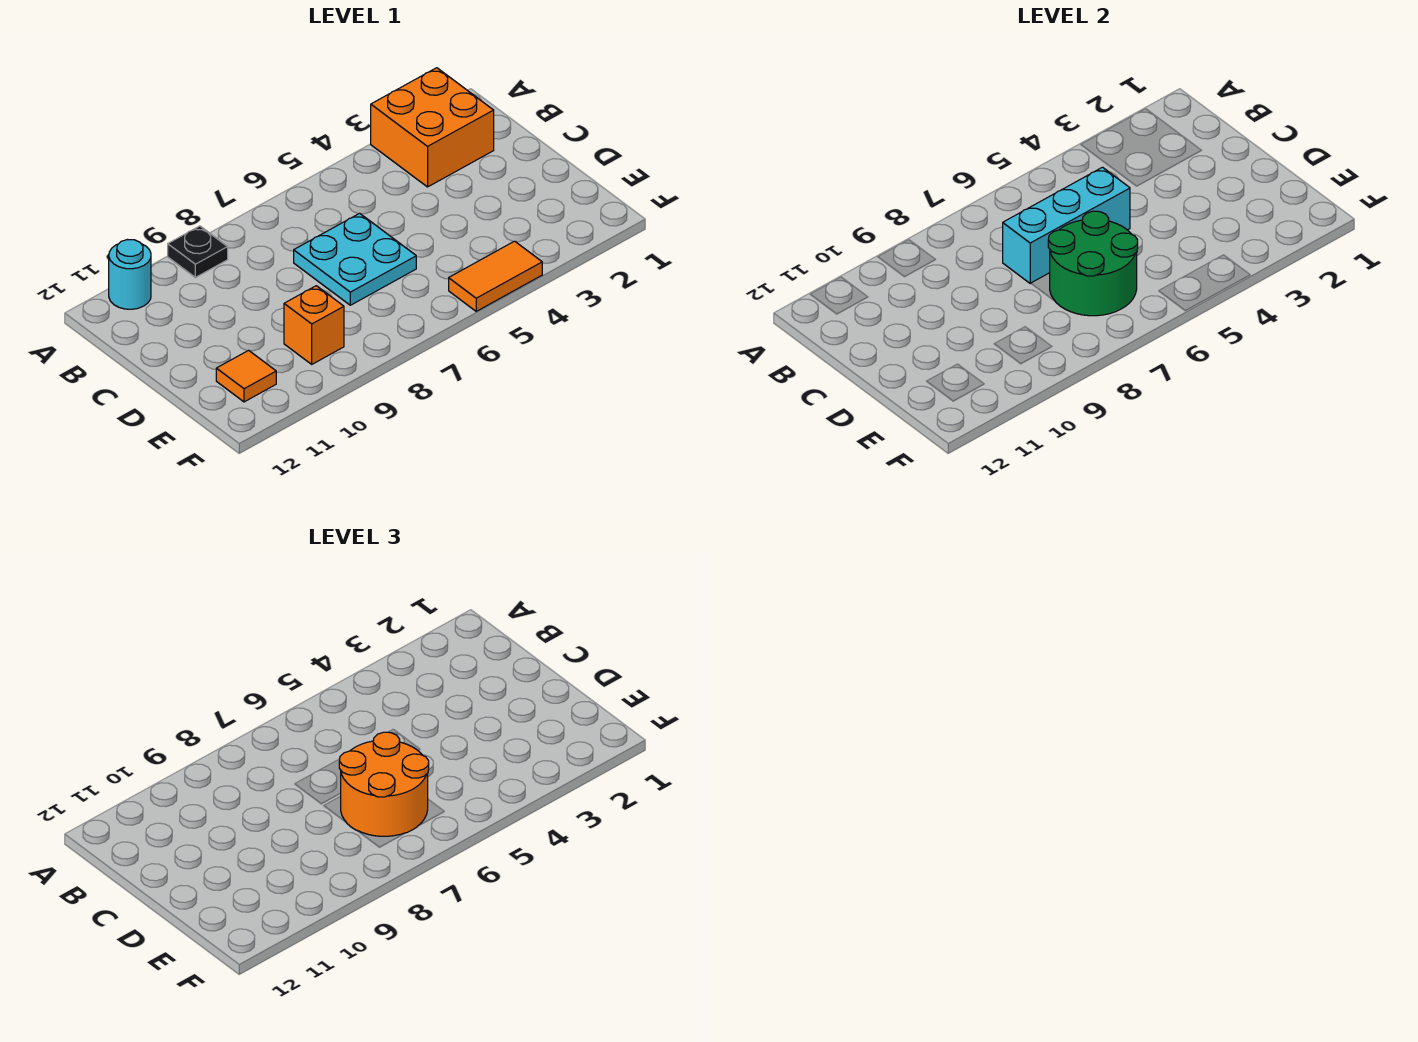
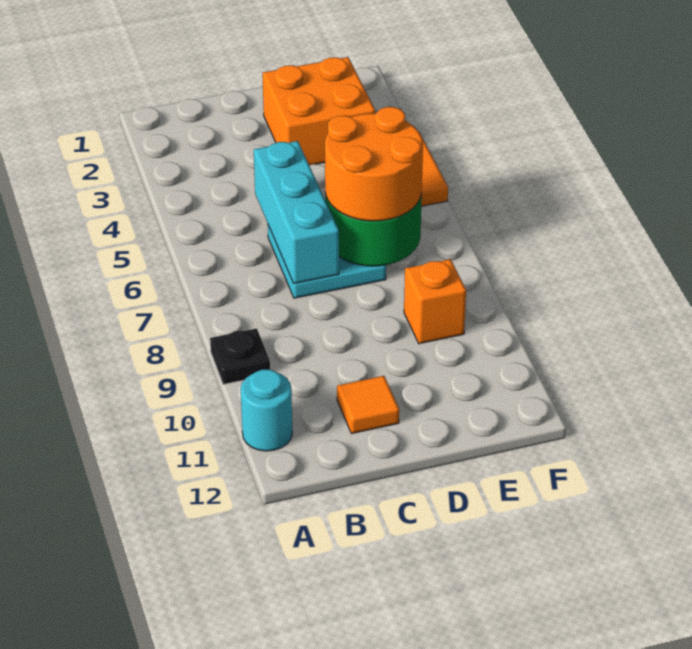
orange 2x2 brick [371,68,494,187] -> orange 2x2 brick moved to [262,57,375,165]
orange 1x1 tile [216,350,276,402] -> orange 1x1 tile moved to [337,376,399,434]

